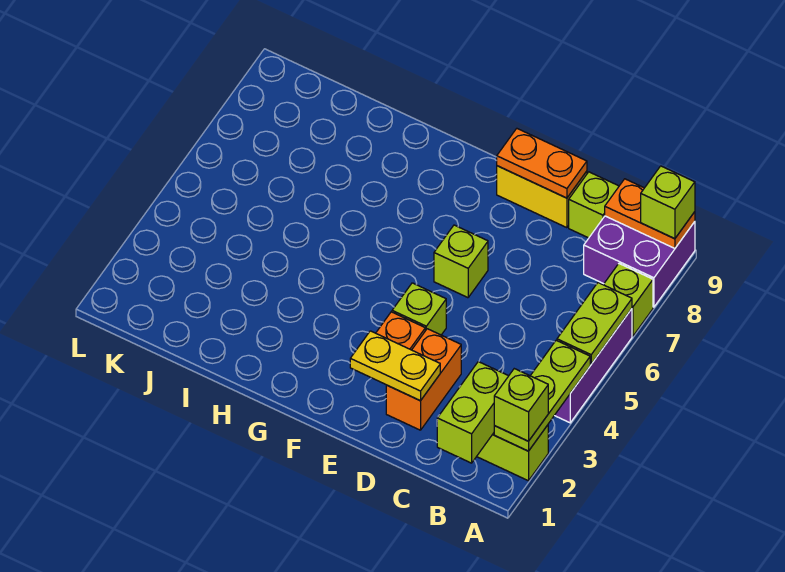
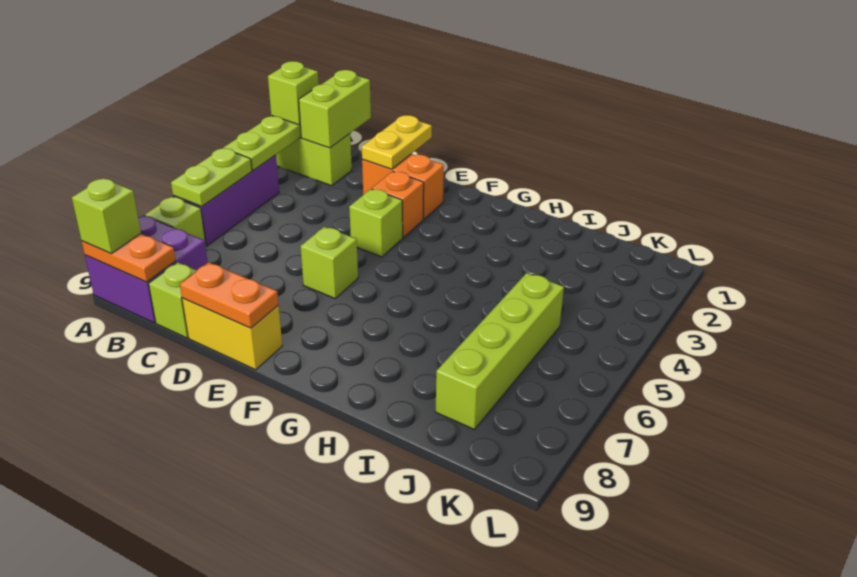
orange 1x2 brick [386,329,461,430] -> orange 1x2 brick turned to [362,154,444,219]
yellow 1x2 plate [350,331,440,401] -> yellow 1x2 plate turned to [362,115,432,169]
none -> lime 1x4 brick [436,273,564,429]

